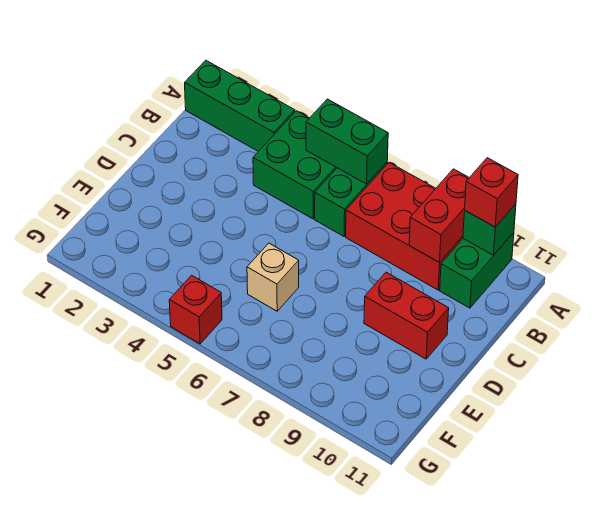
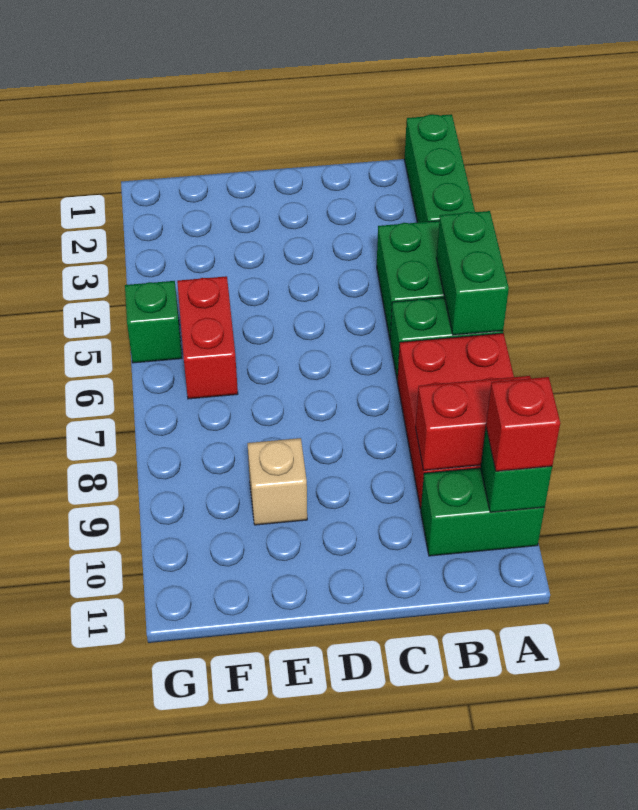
red 1x2 brick [364,272,449,359] -> red 1x2 brick moved to [177,276,238,399]
tan 1x1 brick [247,243,299,311] -> tan 1x1 brick moved to [247,438,307,525]
red 1x1 brick [169,275,222,344] -> green 1x1 brick [125,281,182,363]

